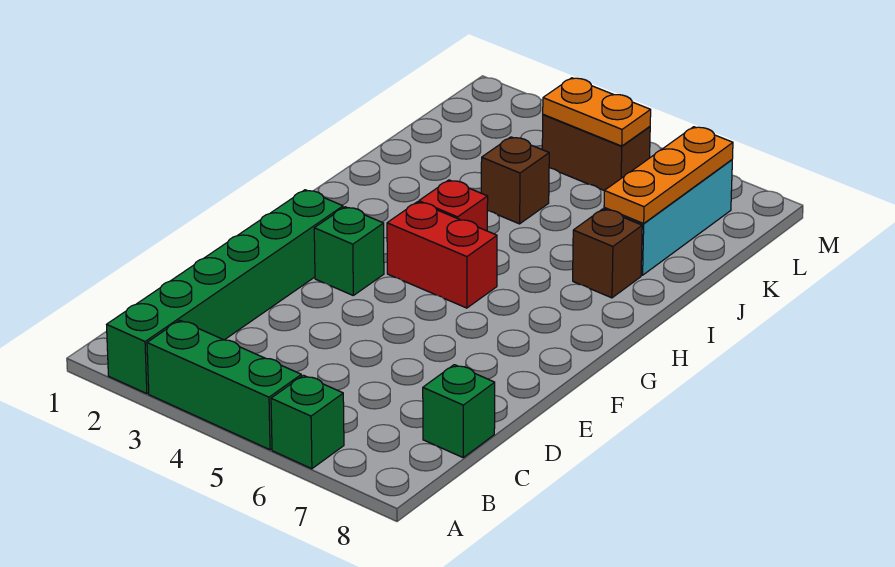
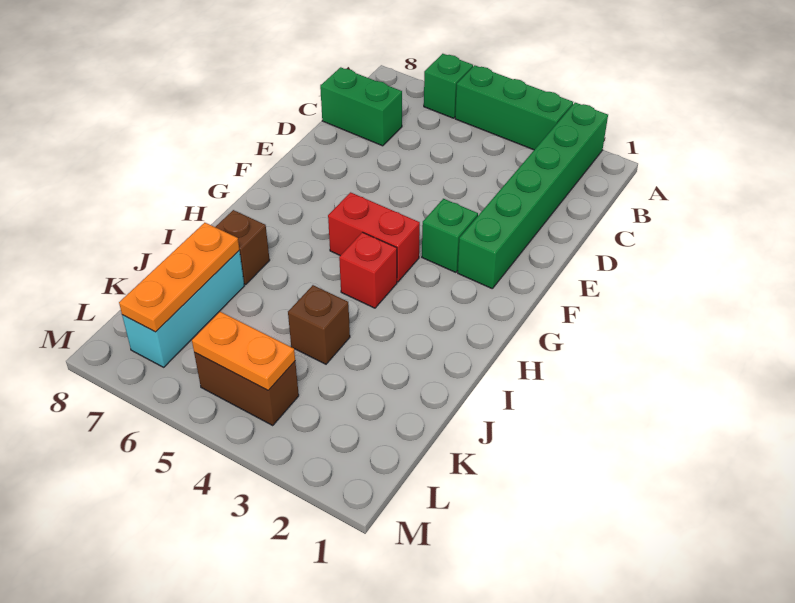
green 1x1 brick [423,365,495,457] -> green 1x2 brick [320,67,402,146]

